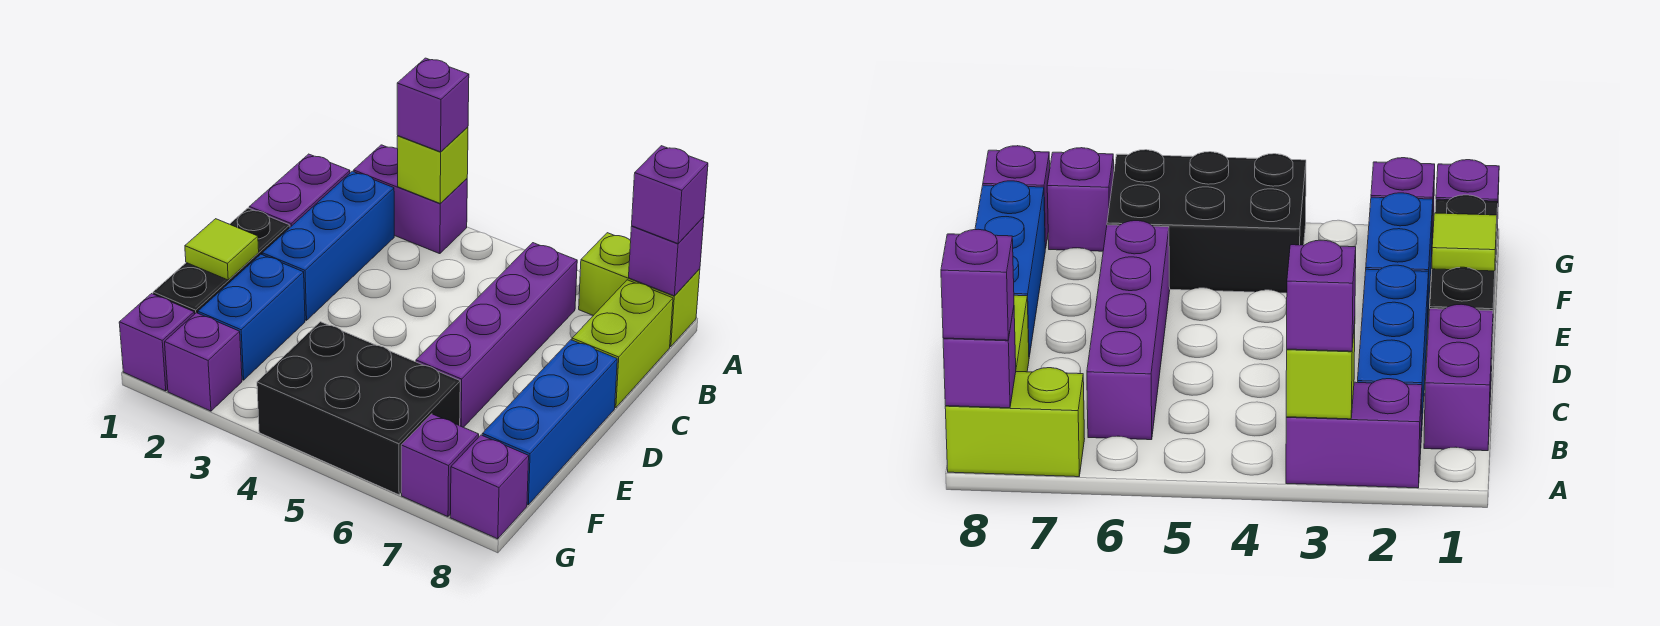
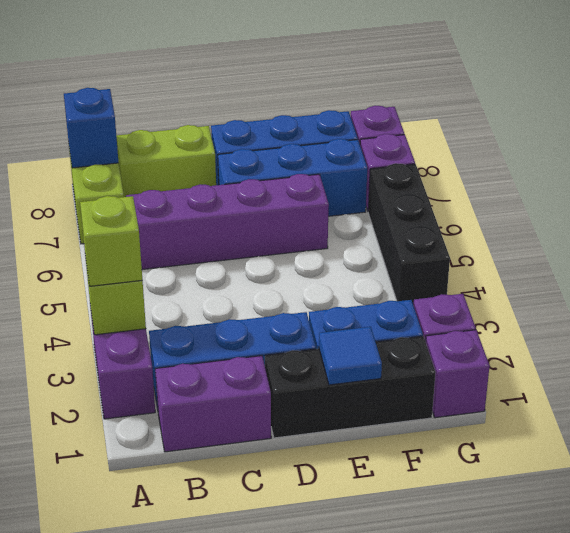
purple 1x1 brick [397,58,469,152] -> lime 1x1 brick [80,196,142,286]
purple 1x1 brick [629,217,704,296] -> blue 1x1 brick [64,88,118,168]
purple 1x1 brick [632,146,708,243] -> none
none -> blue 1x3 brick [218,139,367,216]
lime 1x1 tile [185,219,259,280] -> blue 1x1 tile [319,327,382,385]
black 2x3 brick [257,322,460,495] -> black 1x3 brick [368,163,450,305]

